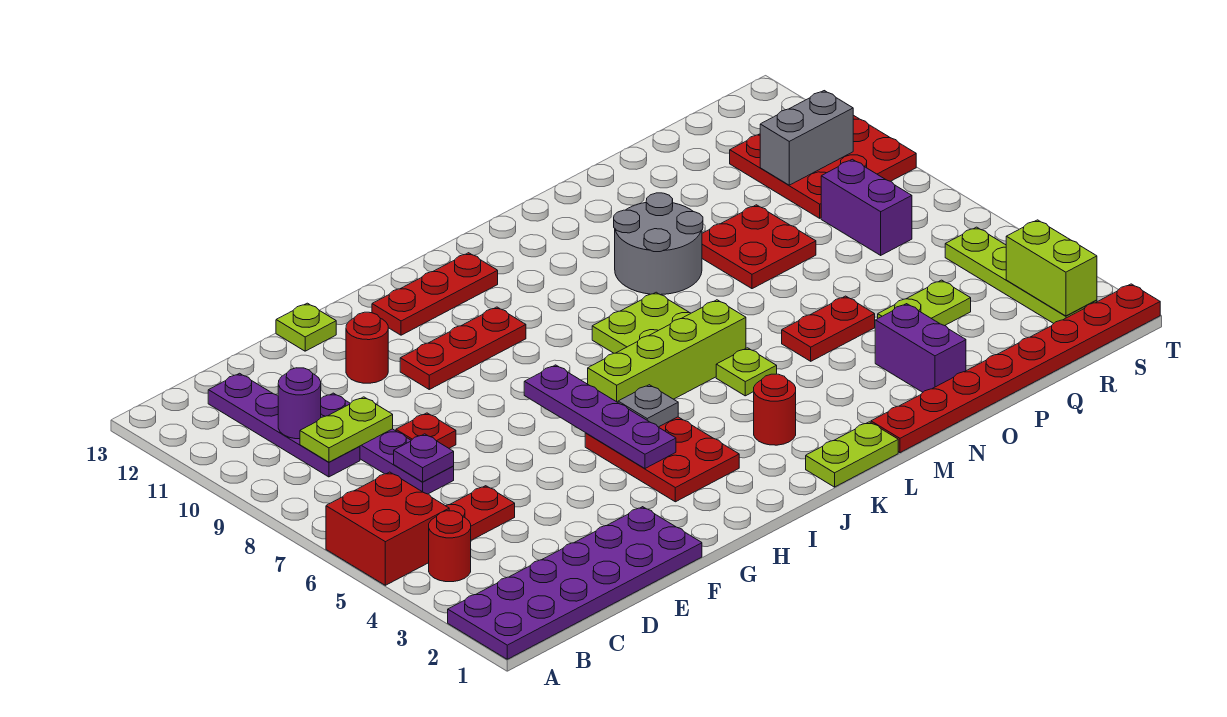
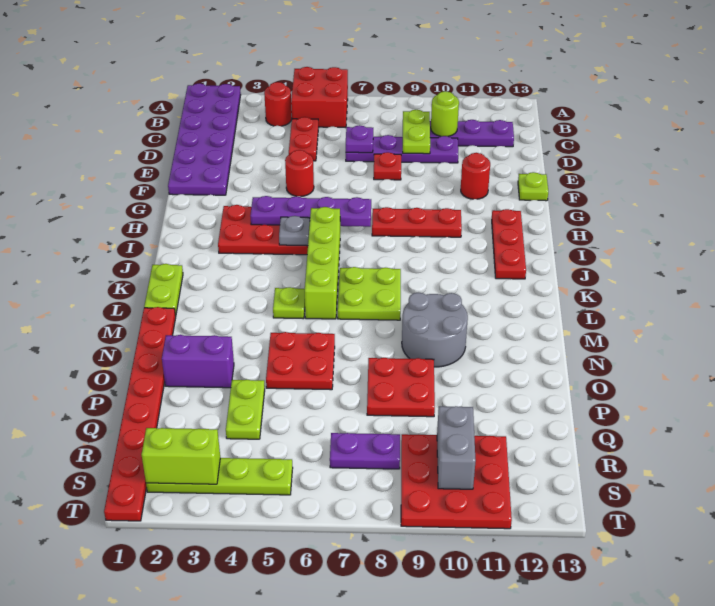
purple 1x1 round brick [278,368,321,439] -> lime 1x1 round brick [431,91,459,136]
red 1x3 plate [400,307,526,389] -> red 1x3 plate turned to [372,207,462,237]
red 1x1 round brick [754,374,796,445] -> red 1x1 round brick moved to [285,150,314,196]
red 1x2 plate [782,296,875,361] -> red 2x2 plate [266,332,335,390]
purple 1x2 brick [821,159,912,255] -> purple 1x2 plate [330,433,400,469]

